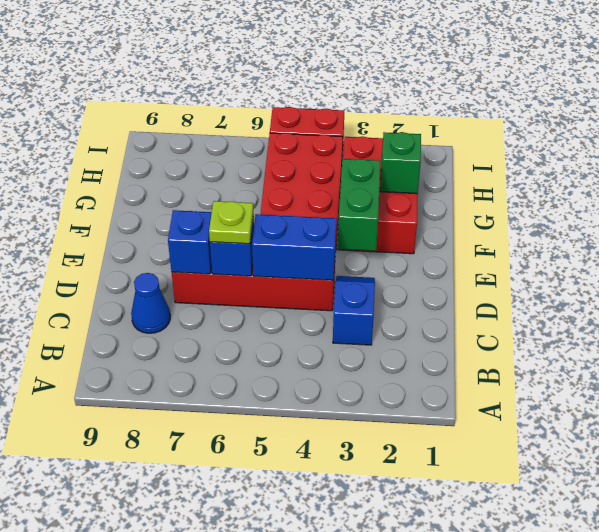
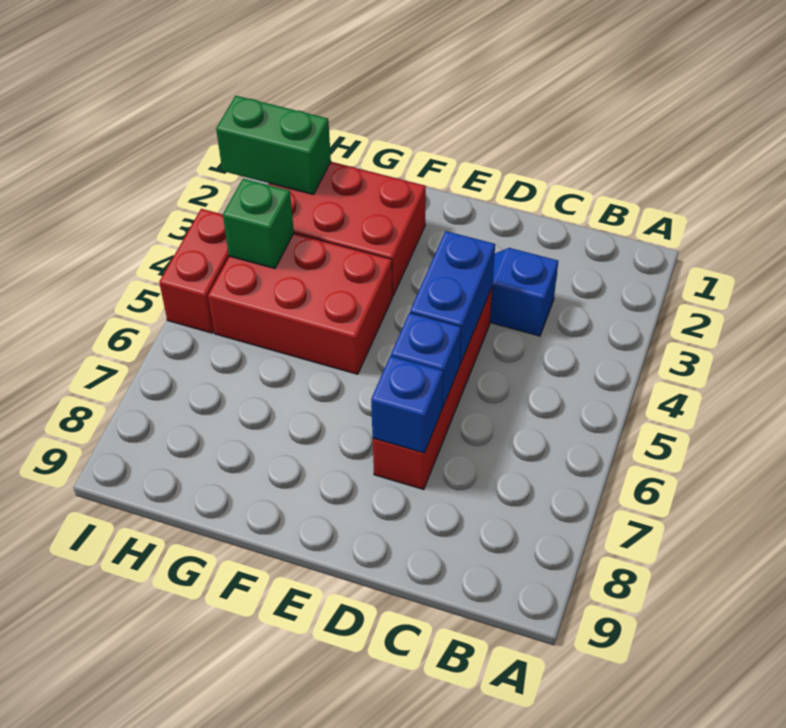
blue 1x1 cone [131,273,170,333] -> none
lime 1x1 plate [209,201,253,244] -> none
green 1x2 brick [338,159,381,251] -> green 1x2 brick moved to [216,96,331,195]
green 1x1 brick [380,132,421,194] -> green 1x1 brick moved to [223,179,294,269]

